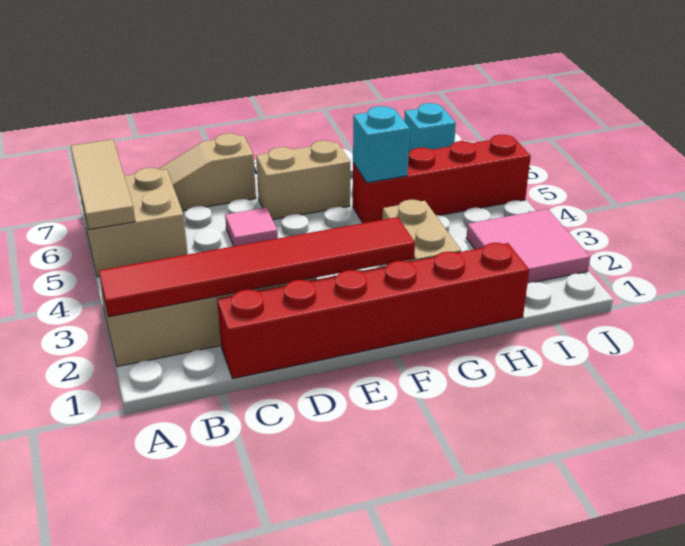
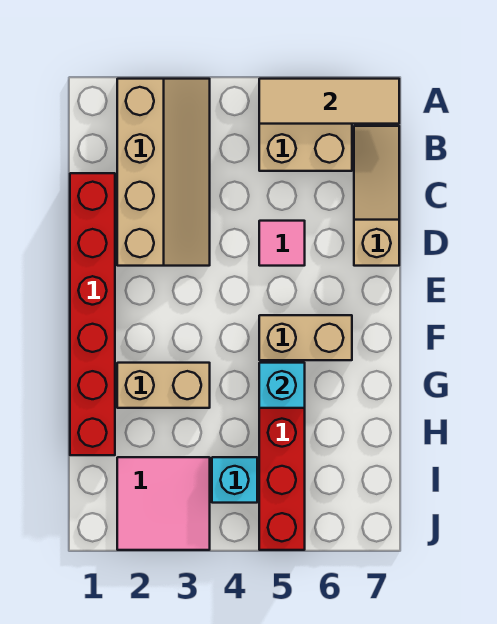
red 1x6 tile [99,217,415,317] -> none
tan 1x2 brick [256,140,350,220] -> tan 1x2 brick turned to [259,315,352,360]
cyan 1x1 brick [404,103,456,152] -> cyan 1x1 brick moved to [212,457,257,503]

